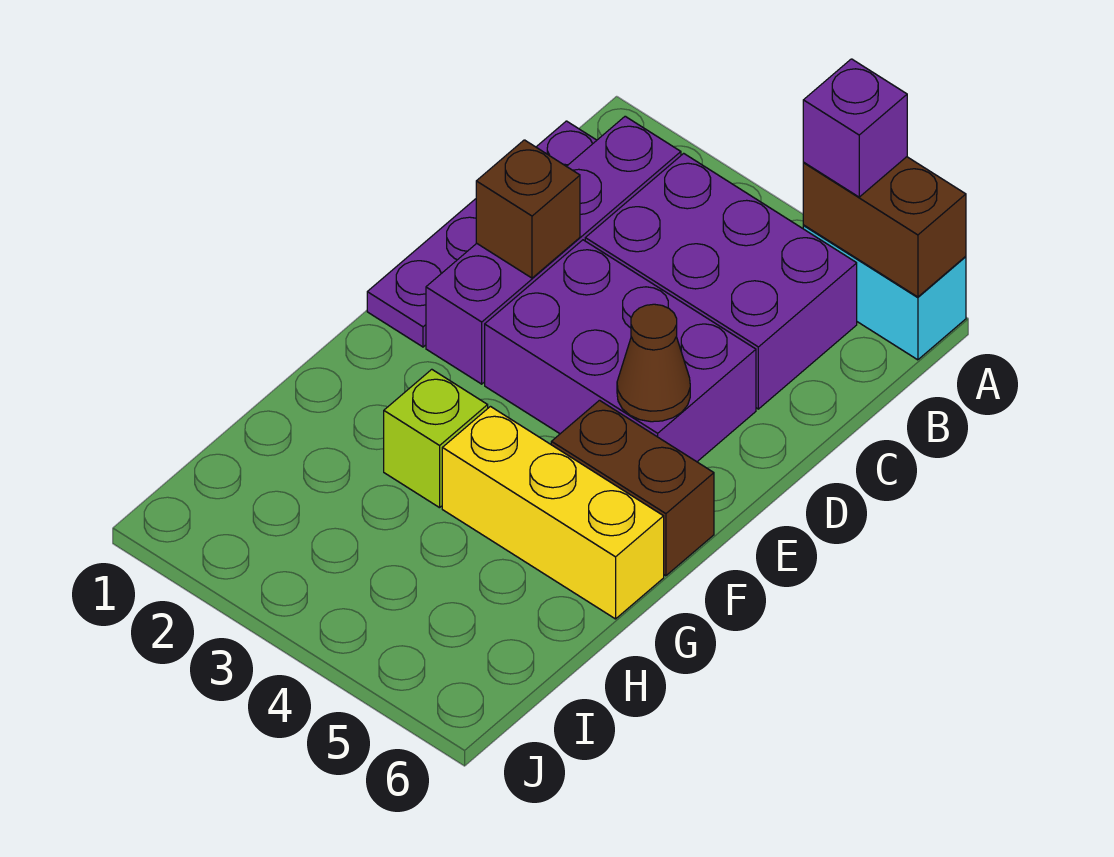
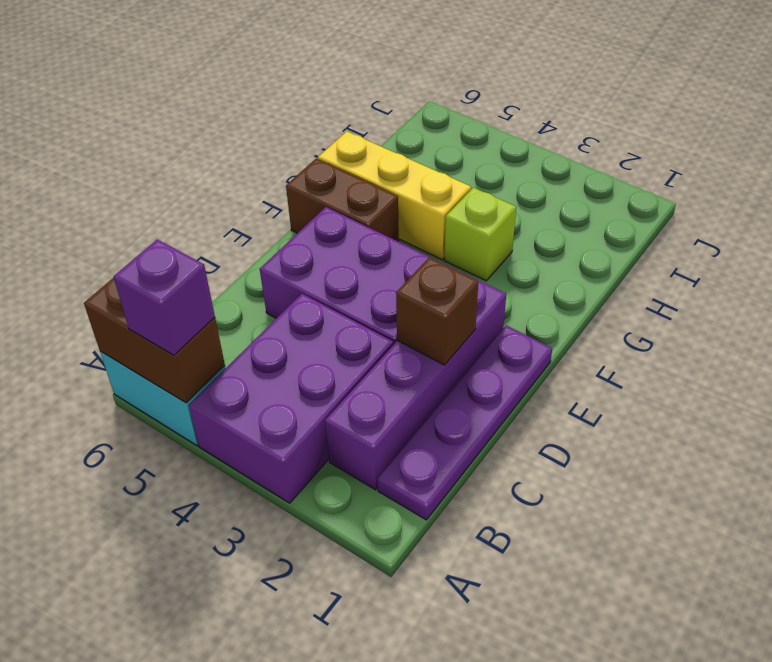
purple 2x3 brick [585,153,857,409] -> purple 2x3 brick turned to [189,294,393,503]
brown 1x1 cone [617,304,690,422] -> none

